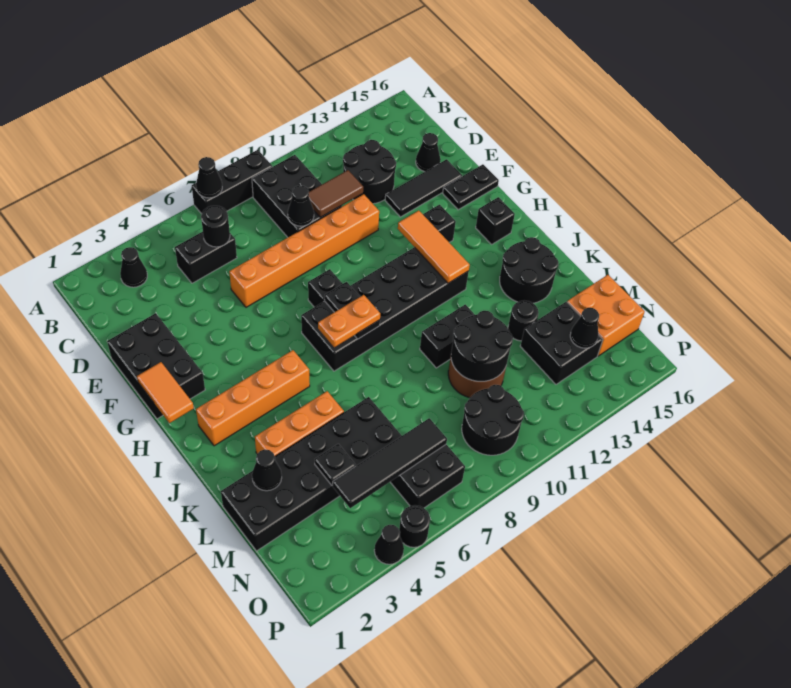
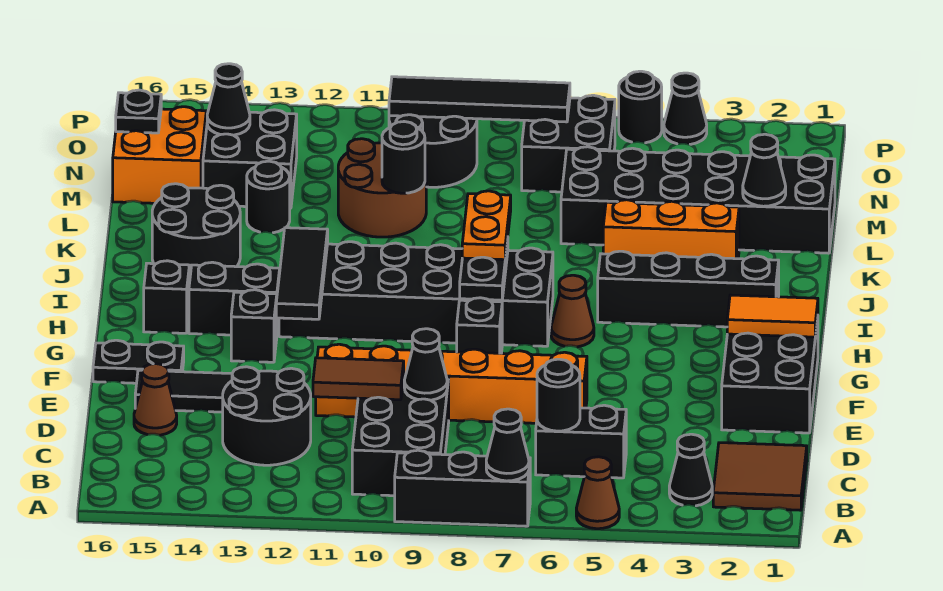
none -> brown 1x1 cone [576,457,619,529]
none -> brown 2x2 tile [713,443,807,510]
black 1x1 cone [416,133,441,172] -> brown 1x1 cone [134,364,177,435]
orange 1x2 tile [137,362,194,423] -> orange 1x2 tile turned to [727,295,818,337]
orange 1x3 tile [398,211,470,283] -> black 1x3 tile [276,228,328,319]
none -> brown 1x1 cone [551,275,594,347]
orange 1x4 brick [196,350,310,446] -> black 1x4 brick [598,251,779,327]
orange 1x2 plate [318,295,380,347] -> orange 1x2 plate turned to [462,191,511,260]
black 1x2 brick [420,305,475,368] -> black 1x2 brick moved to [189,262,280,335]
black 2x2 round brick [451,311,513,381] -> black 1x1 round brick [382,122,425,193]
black 1x1 plate [315,444,356,485] -> black 1x1 plate moved to [116,90,161,133]
black 1x4 tile [333,418,447,508] -> black 1x4 tile moved to [389,77,570,122]

